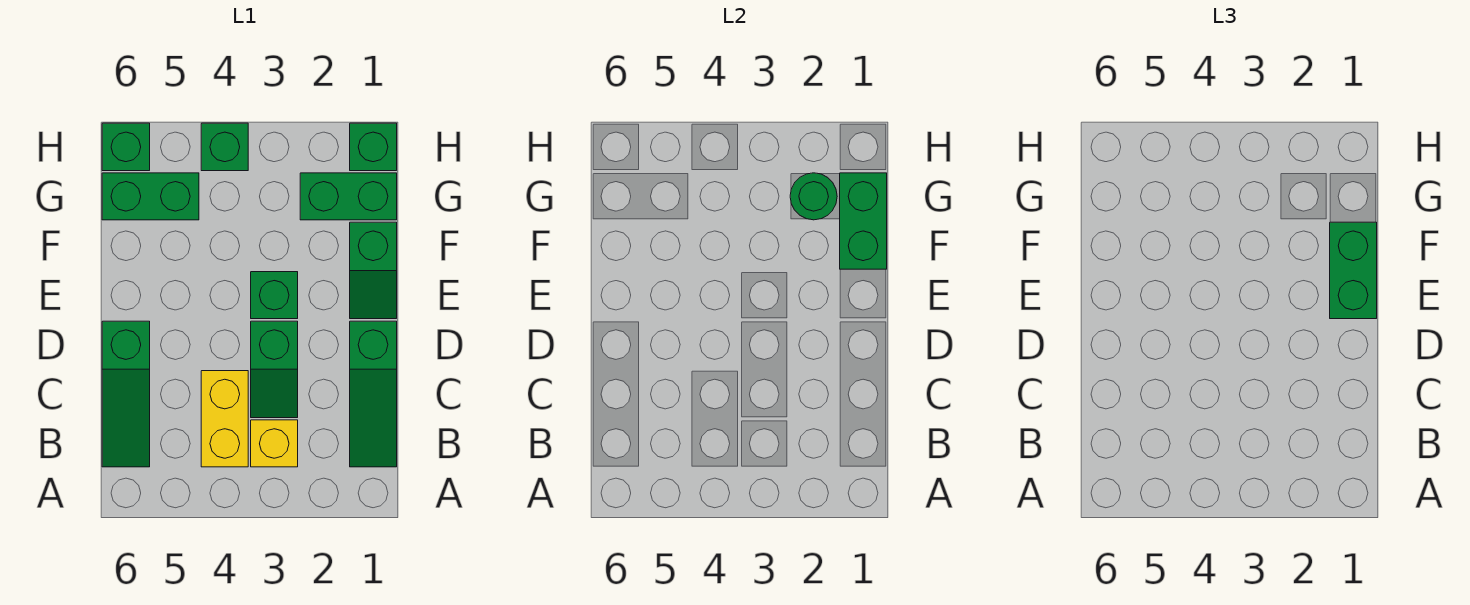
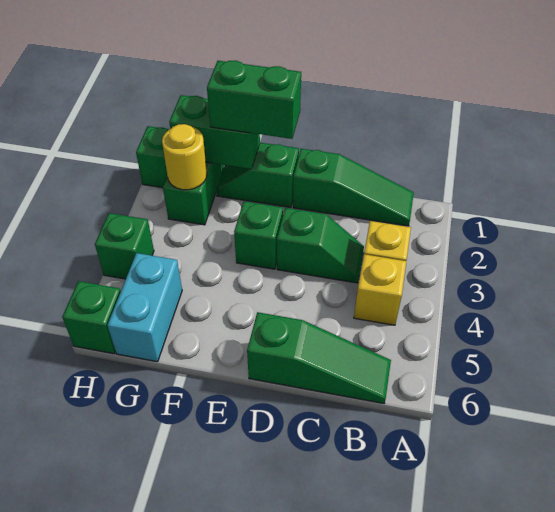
yellow 1x2 brick [201,371,248,467] -> yellow 1x1 brick [354,254,406,325]
green 1x2 slope [350,222,397,319] -> green 1x2 slope turned to [216,143,299,208]
green 1x1 round brick [790,173,837,220] -> yellow 1x1 round brick [162,124,207,190]
green 1x2 brick [102,173,199,220] -> cyan 1x2 brick [107,253,182,362]

